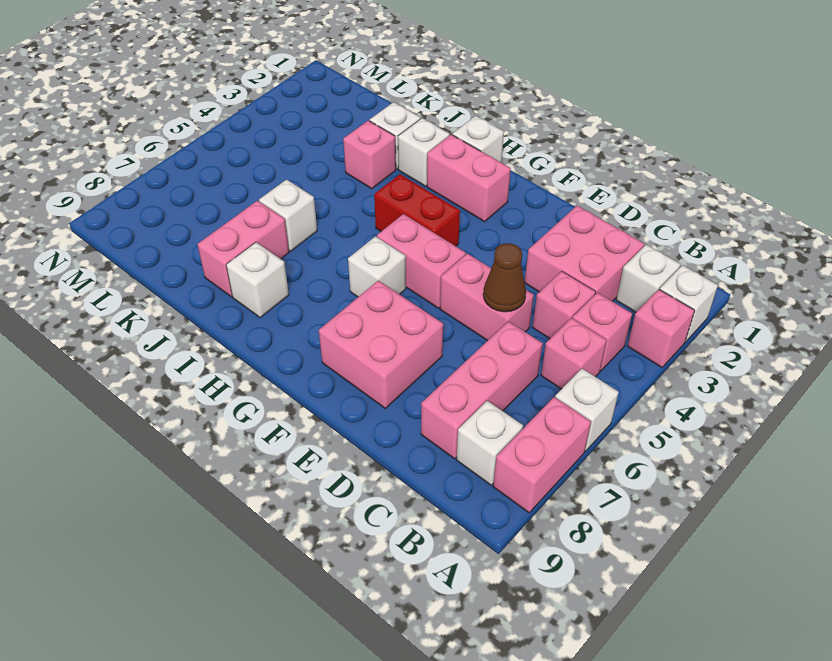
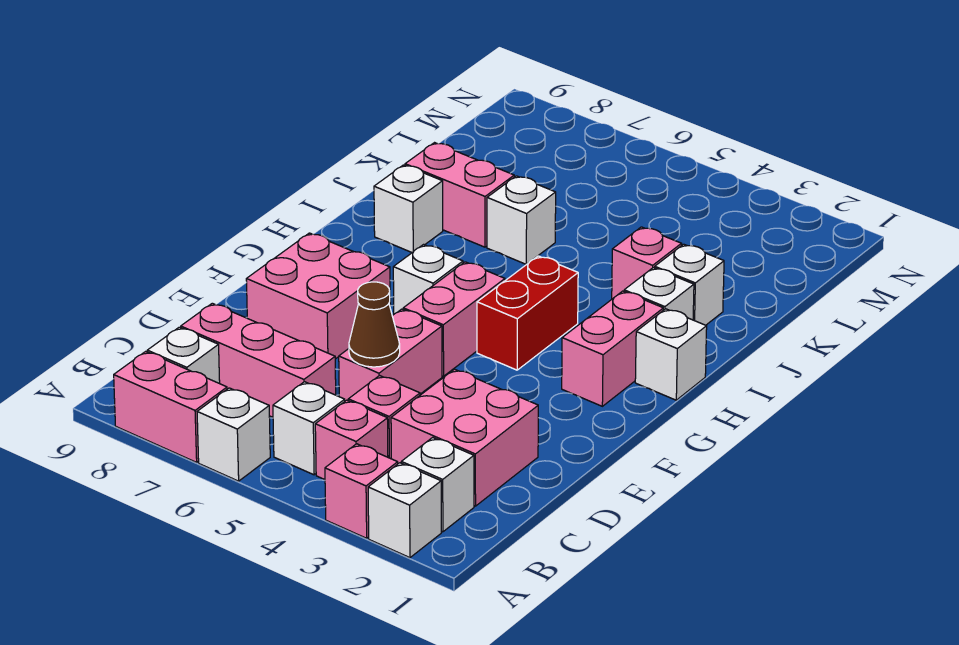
pink 1x1 brick [541,318,607,389] -> white 1x1 brick [273,382,345,475]

